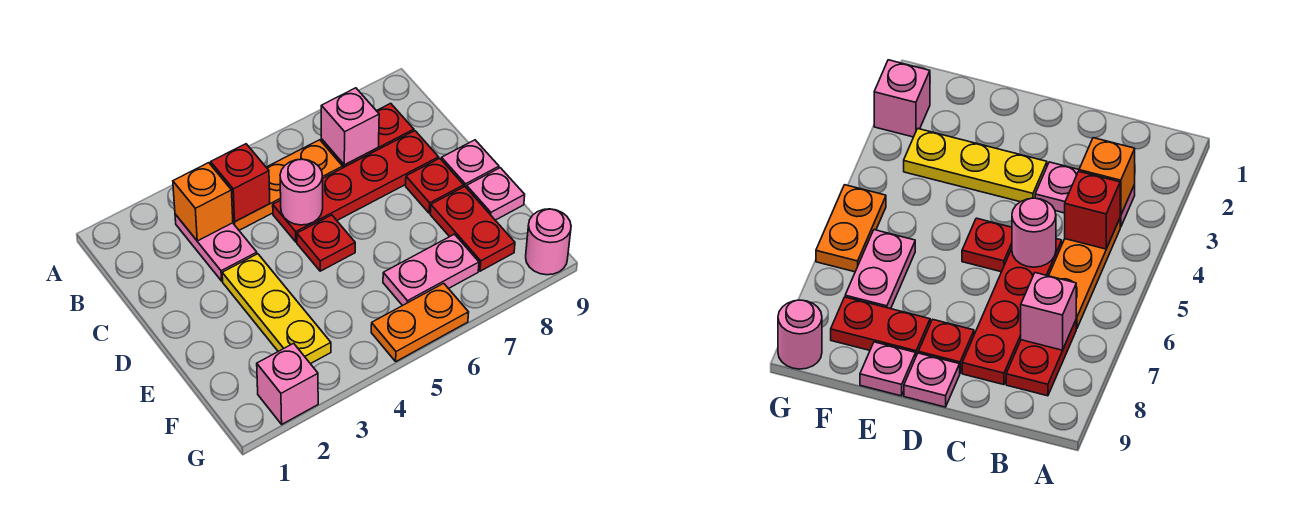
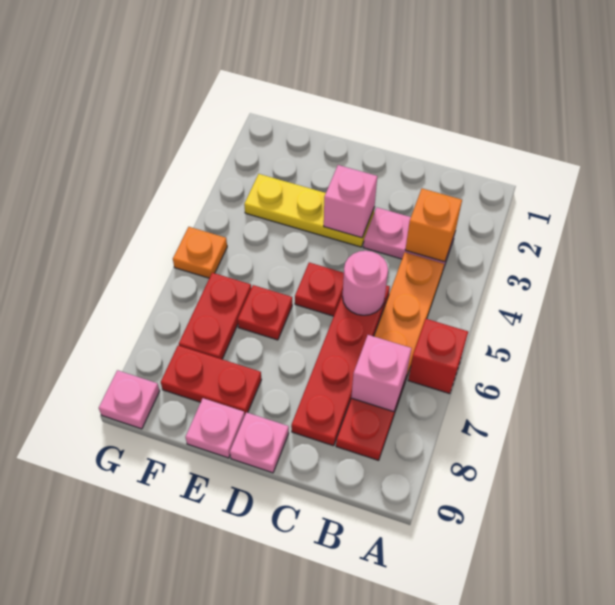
red 1x1 brick [211,144,270,222] -> red 1x1 brick moved to [408,319,468,394]
red 1x1 plate [406,158,464,213] -> red 1x1 plate moved to [238,285,292,340]
pink 1x2 plate [383,234,479,306] -> red 1x2 plate [179,273,251,359]
pink 1x1 brick [257,343,318,424] -> pink 1x1 brick moved to [324,165,377,238]
orange 1x2 plate [371,283,469,361] -> orange 1x1 plate [173,227,227,278]
pink 1x1 round brick [526,209,571,275] -> pink 1x1 plate [99,370,160,429]

